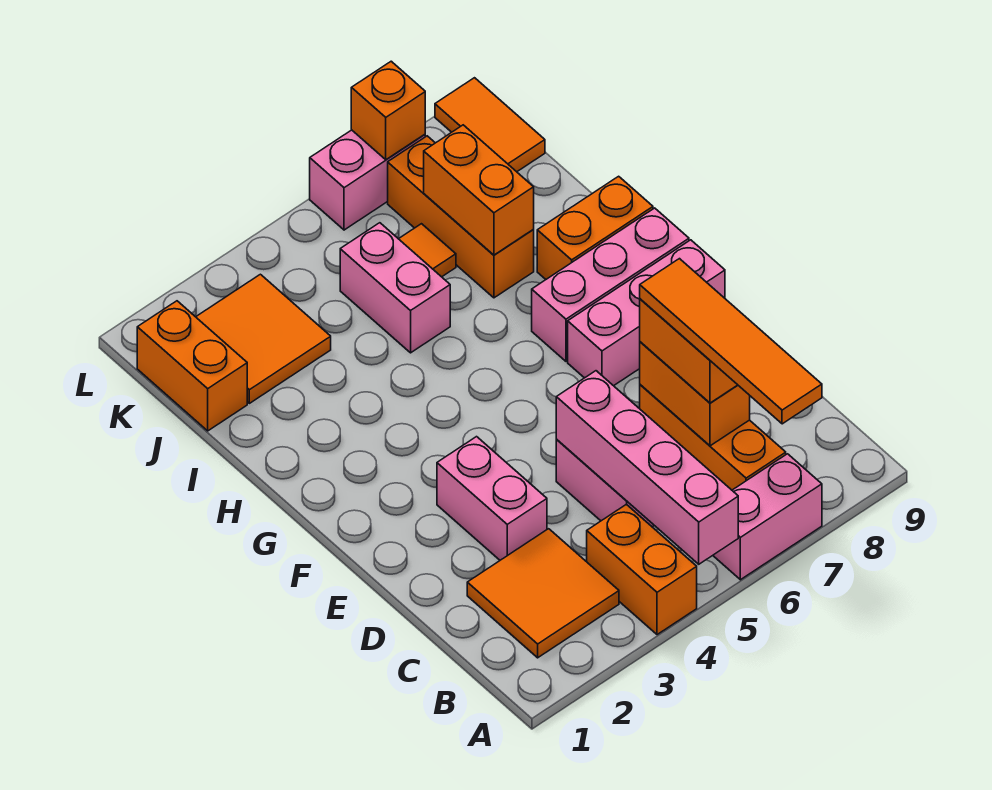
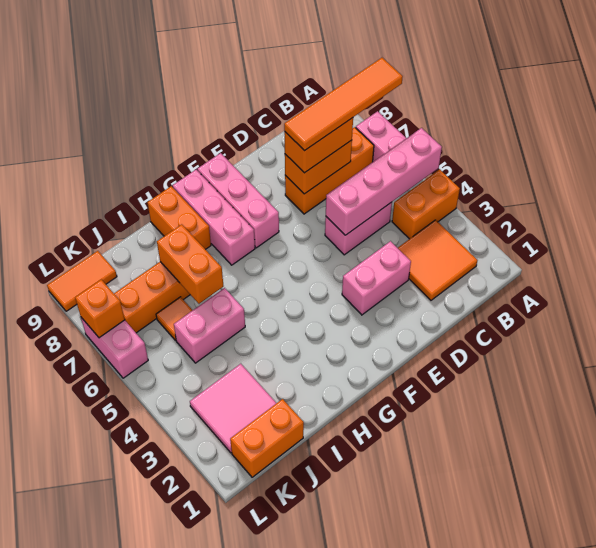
orange 1x2 brick [424,125,534,255] -> orange 1x2 brick turned to [157,224,223,304]
orange 2x2 tile [196,274,331,403] -> pink 2x2 tile [190,364,276,453]

